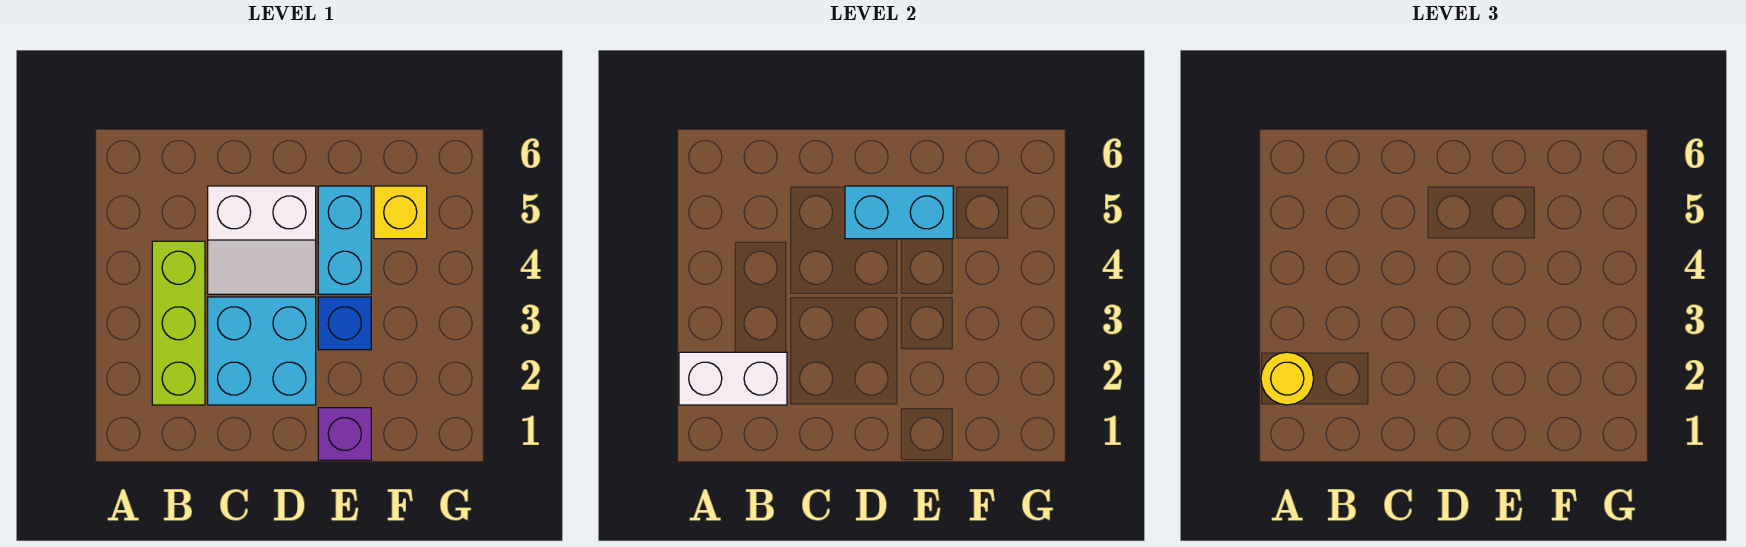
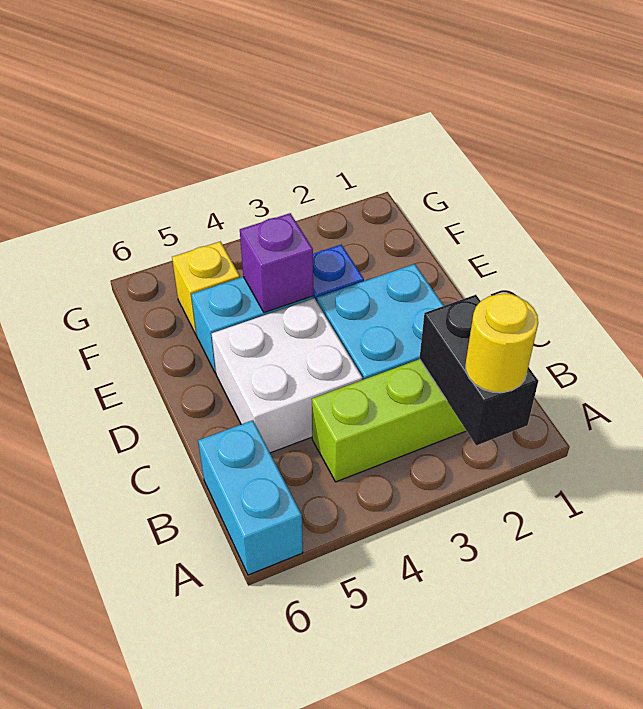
white 1x2 brick [679,352,787,405] -> black 1x2 brick [419,295,538,445]
white 2x2 slope [208,186,316,294] -> white 2x2 brick [212,298,362,453]
cyan 1x2 brick [845,186,953,239] -> cyan 1x2 brick moved to [198,420,303,575]
purple 1x1 brick [318,408,371,460] -> purple 1x1 brick moved to [240,213,313,312]

